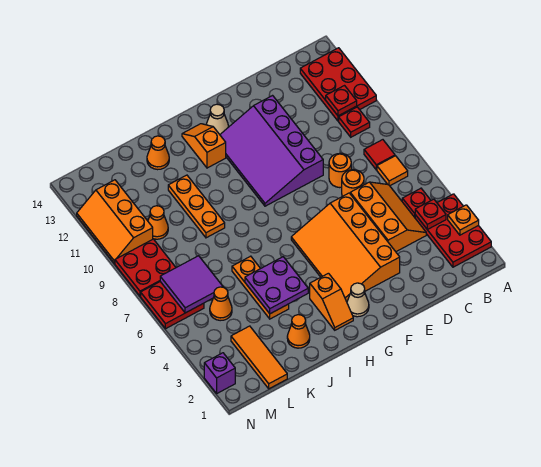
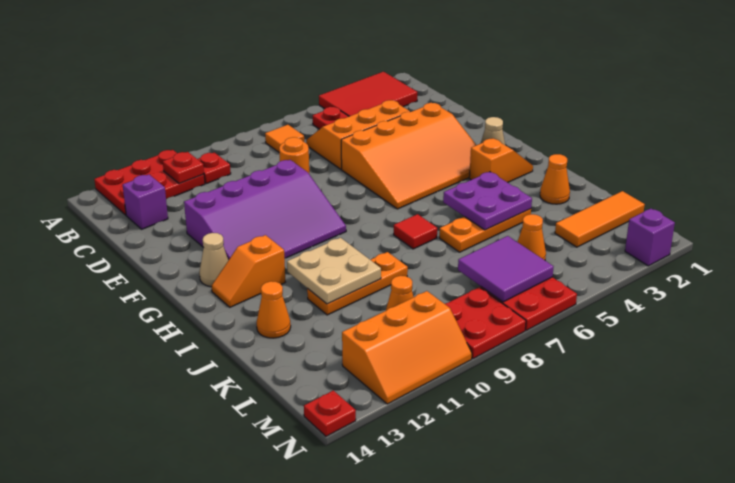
red 2x3 plate [415,194,491,267] -> red 2x3 tile [319,72,417,116]
orange 1x1 plate [448,205,479,235] -> none
red 1x1 plate [415,199,446,229] -> red 1x1 plate moved to [304,390,356,436]
red 1x1 tile [364,140,395,170] -> red 1x1 tile moved to [394,214,437,249]
none -> purple 1x1 brick [123,175,168,229]
orange 1x1 round brick [342,170,364,197] -> none
none -> tan 2x2 plate [287,238,381,304]

